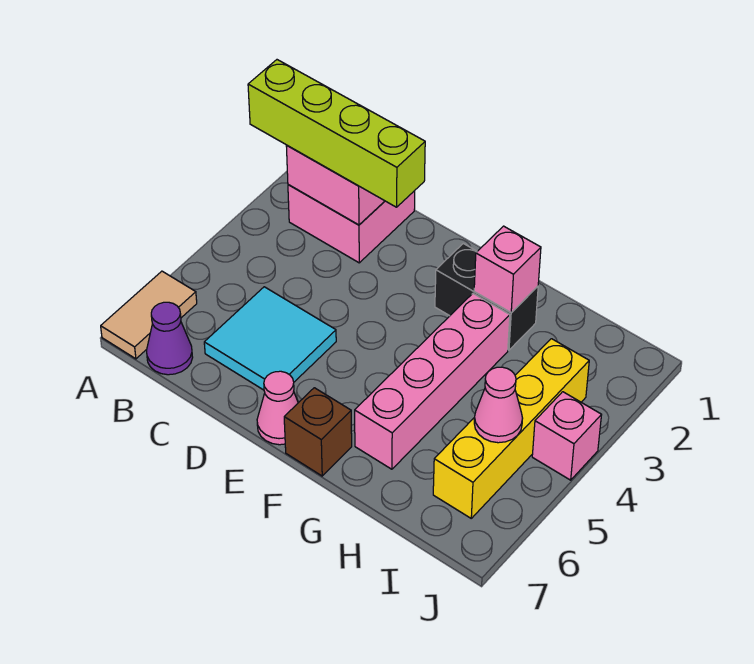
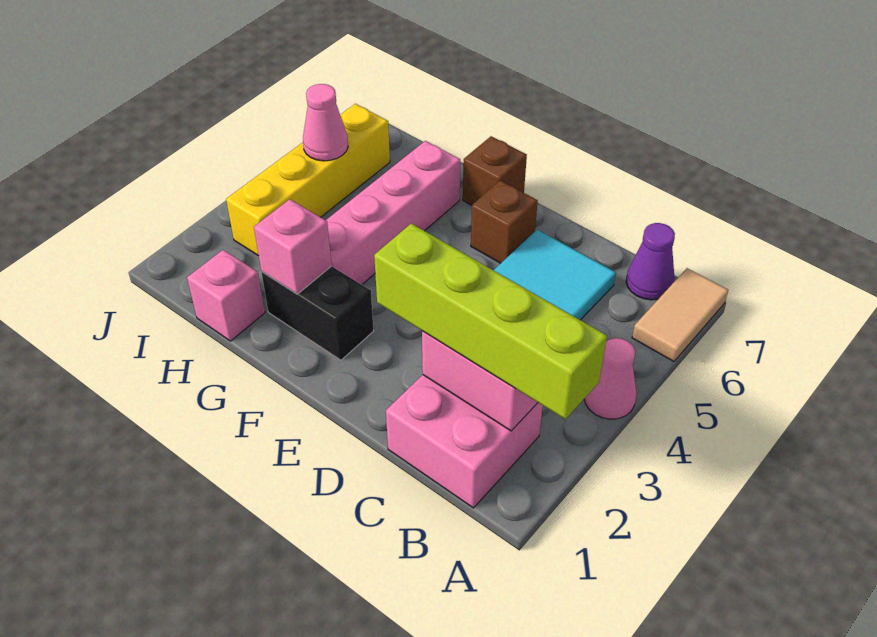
none -> brown 1x1 brick [471,180,538,263]
pink 1x1 cone [257,371,298,445] -> pink 1x1 cone moved to [584,338,636,419]
pink 1x1 brick [532,392,601,480] -> pink 1x1 brick moved to [187,250,265,341]

